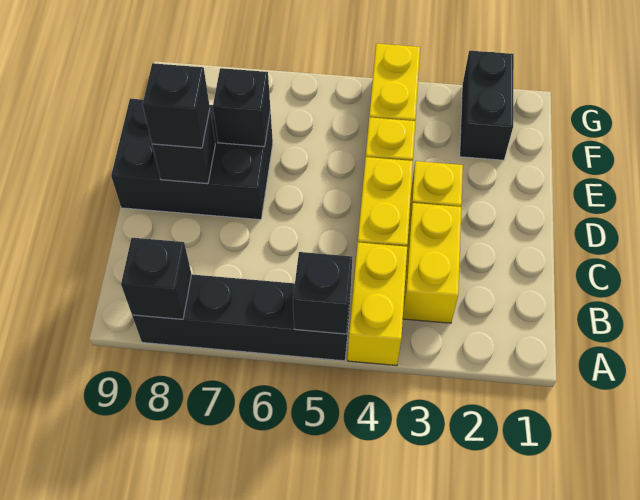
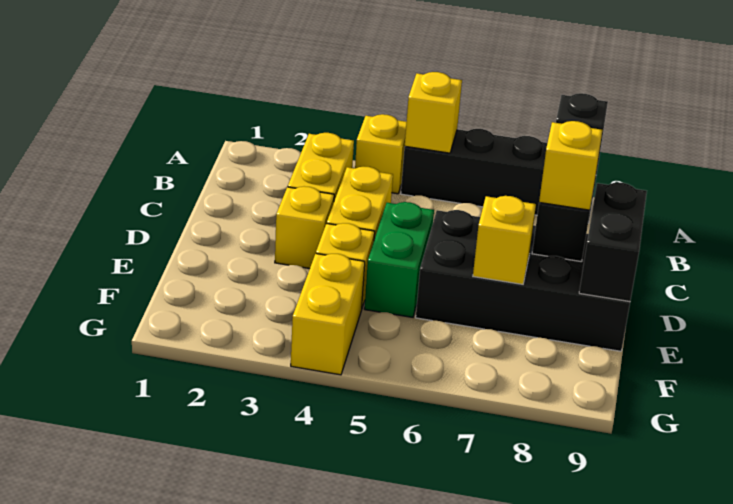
yellow 1x2 brick [348,243,407,366] -> yellow 1x1 brick [355,114,406,194]
black 1x1 brick [293,252,352,334] -> yellow 1x1 brick [405,72,462,153]
none -> green 1x2 brick [364,202,434,317]
black 2x3 brick [111,99,273,220] -> black 2x4 brick [416,210,630,351]
black 1x1 brick [143,63,210,148] -> yellow 1x1 brick [539,121,602,210]
black 1x1 brick [213,68,270,147] -> yellow 1x1 brick [473,196,536,284]
black 1x2 brick [460,51,514,160] -> black 1x2 brick moved to [579,182,647,302]

